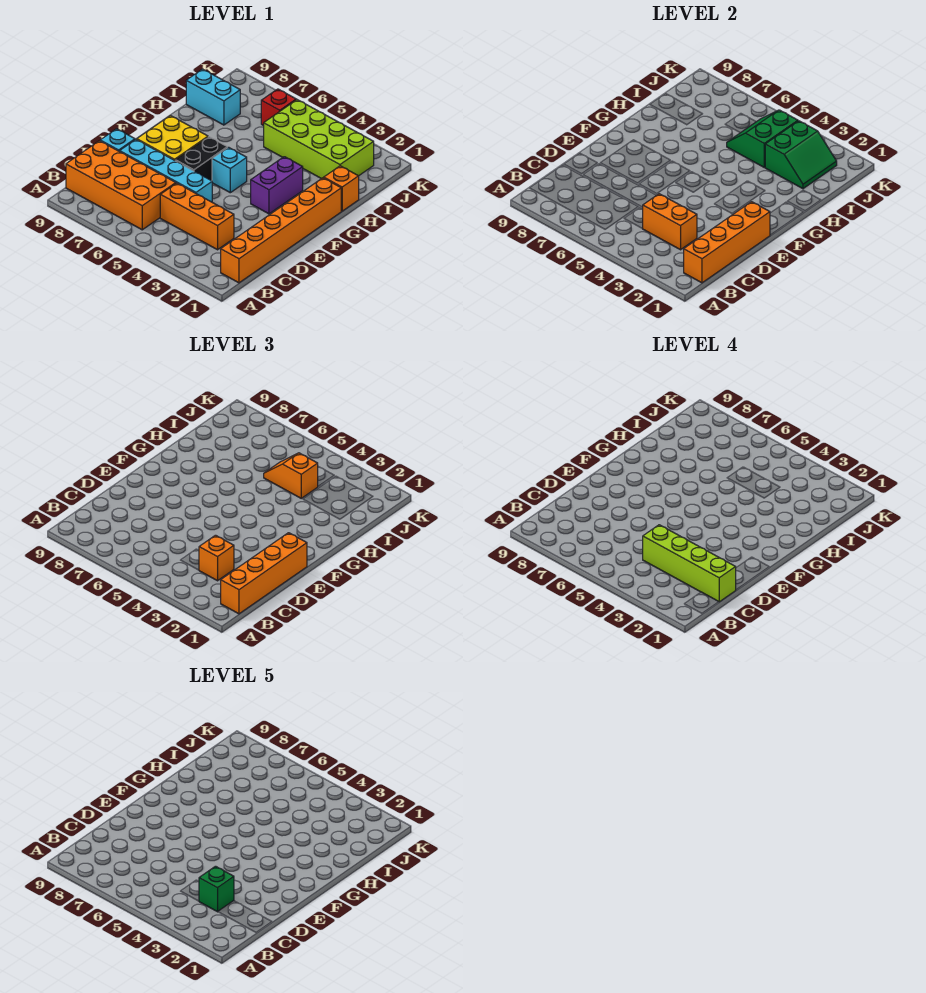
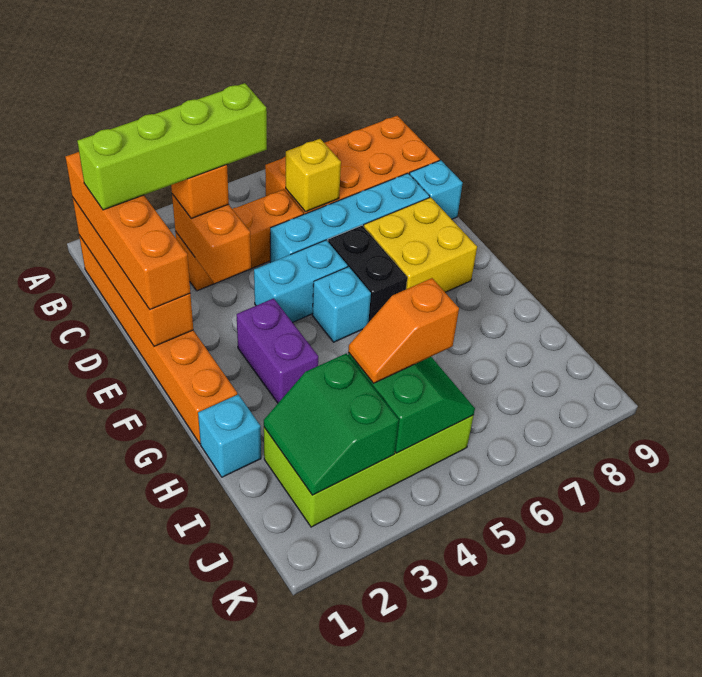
orange 1x2 brick [642,194,697,250] -> orange 1x2 brick turned to [172,194,251,284]
green 1x1 brick [199,866,234,912] -> none
none -> yellow 1x1 brick [286,139,341,212]
orange 1x1 brick [324,166,359,211] -> cyan 1x1 brick [198,395,261,477]
orange 1x2 slope [264,453,318,498] -> orange 1x2 slope turned to [348,278,459,383]
cyan 1x2 brick [186,69,240,125] -> cyan 1x2 brick moved to [254,240,348,322]
red 1x1 brick [261,89,296,126] -> none

